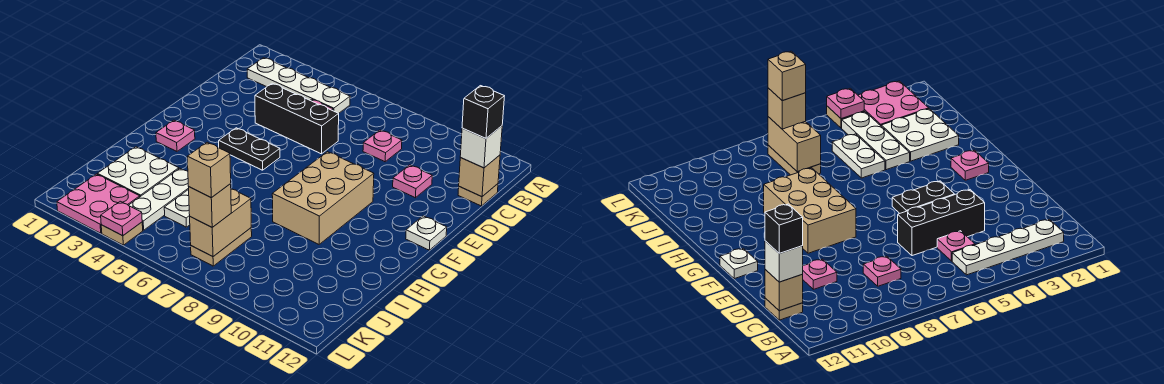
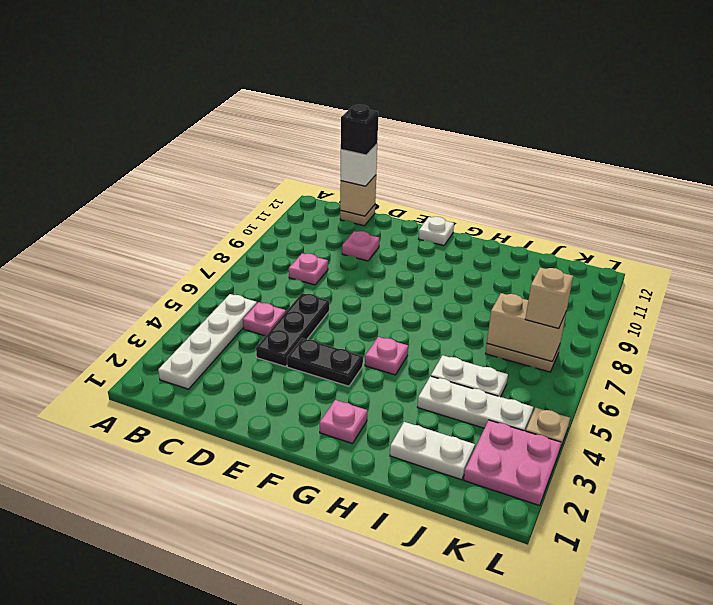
black 1x3 brick [255,83,339,154] -> black 1x3 plate [256,293,329,367]
black 1x2 plate [219,128,280,170] -> black 1x2 plate turned to [287,338,363,386]
tan 2x3 brick [272,152,374,244] -> none
white 2x2 plate [98,147,179,197] -> white 1x2 plate [390,422,475,480]
tan 1x1 brick [187,142,231,198] -> none
pink 1x1 plate [101,201,142,236] -> pink 1x1 plate moved to [365,337,408,375]

